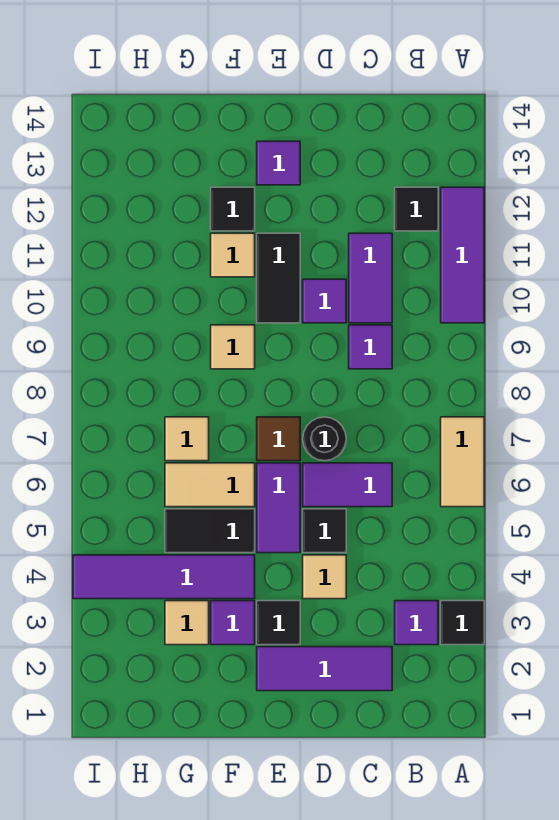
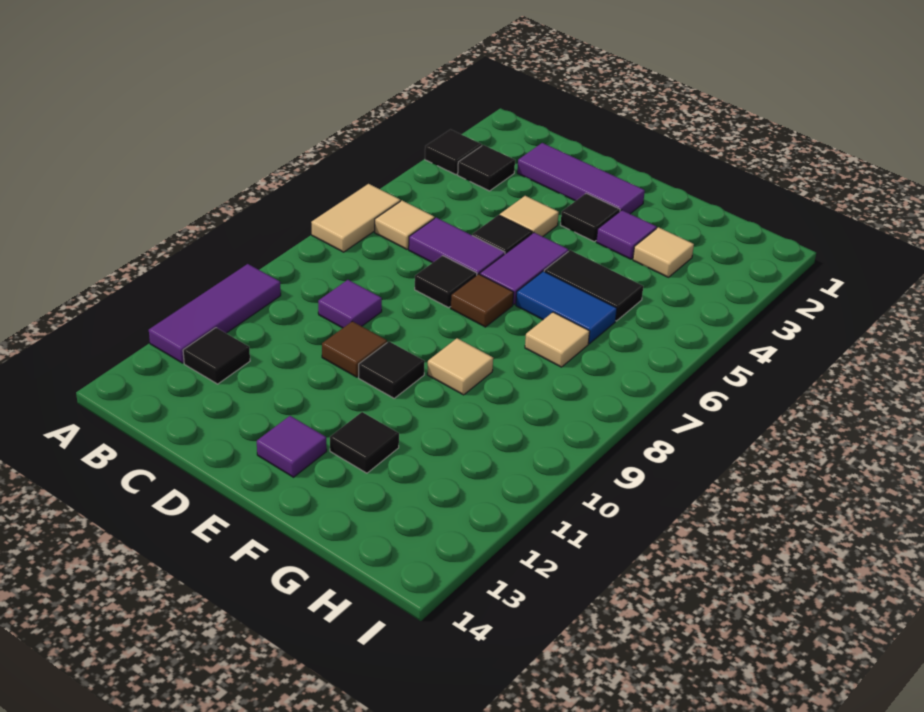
purple 1x1 tile [395,601,438,645] -> black 1x1 tile [458,145,515,191]
purple 1x2 tile [349,233,392,323] -> none
black 1x1 round brick [303,417,346,461] -> black 1x1 tile [415,256,477,308]
purple 1x1 tile [303,279,346,323] -> brown 1x1 tile [322,321,387,377]
black 1x2 tile [257,233,300,323] -> black 1x1 tile [359,342,425,398]
purple 1x4 tile [73,555,255,599] -> none
tan 1x2 tile [165,463,255,507] -> blue 1x2 tile [516,271,617,344]
tan 1x1 tile [211,233,255,277] -> tan 1x1 tile moved to [375,201,434,249]

